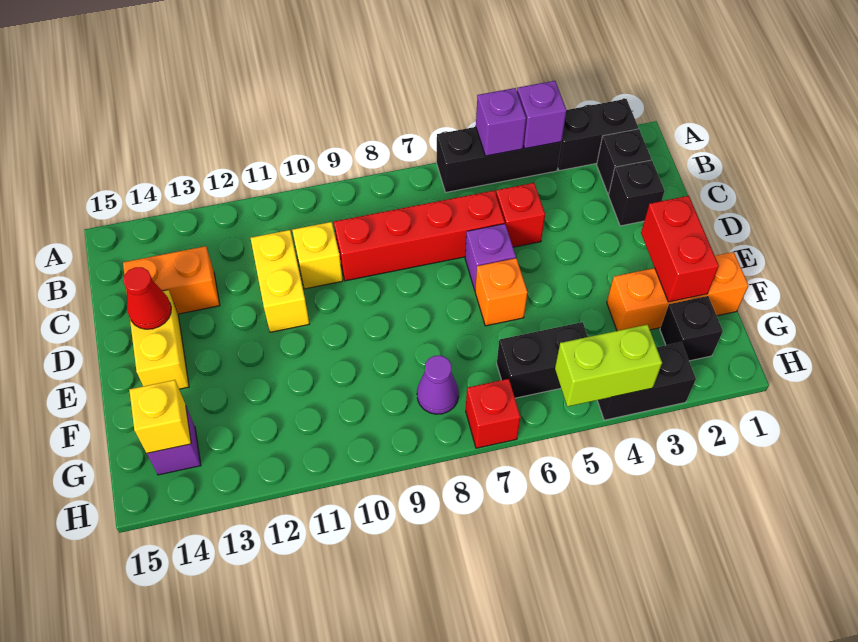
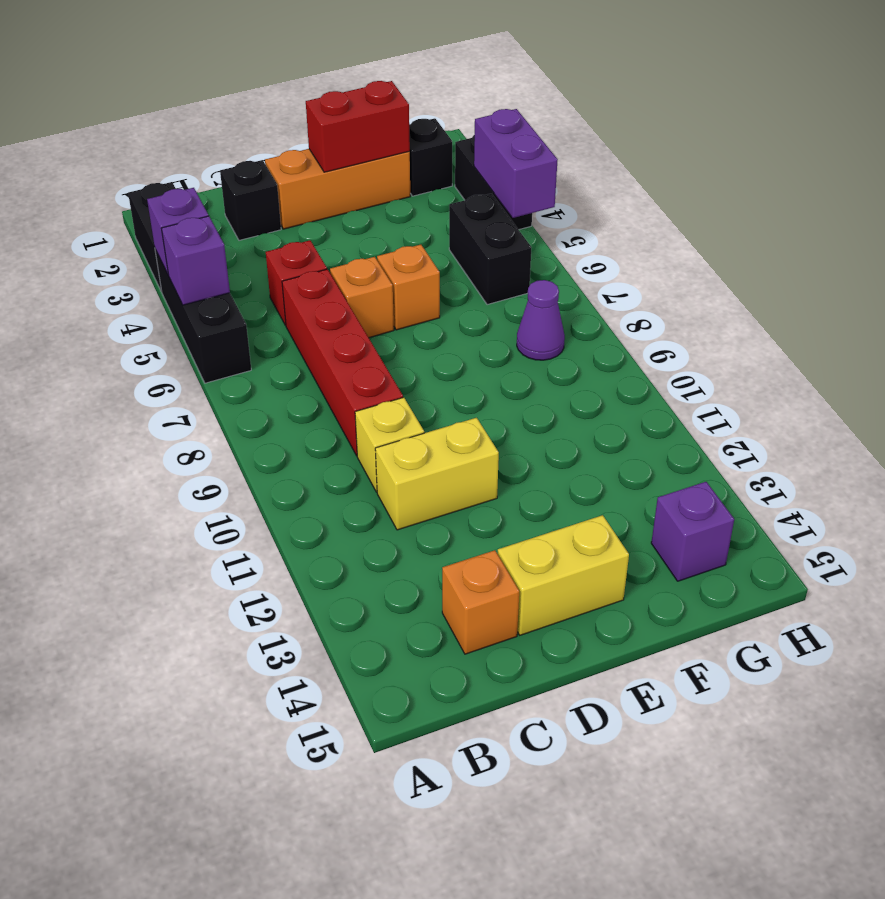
black 1x1 brick [597,129,651,194] -> none
orange 1x2 brick [123,246,220,314] -> orange 1x1 brick [442,550,519,654]
purple 1x1 brick [465,224,516,290] -> orange 1x1 brick [330,257,394,338]
red 1x1 cone [123,267,171,329] -> none
orange 1x3 brick [607,252,749,331] -> orange 1x3 brick turned to [265,149,410,229]
yellow 1x1 brick [129,380,191,453] -> none
lime 1x2 brick [555,325,662,406] -> purple 1x2 brick [474,109,558,218]
red 1x1 brick [466,379,521,448] -> none

